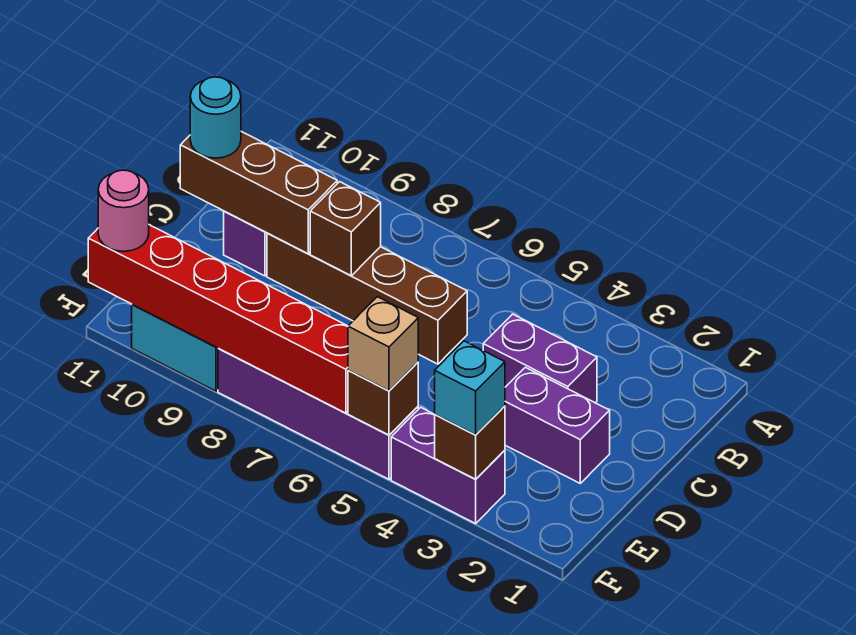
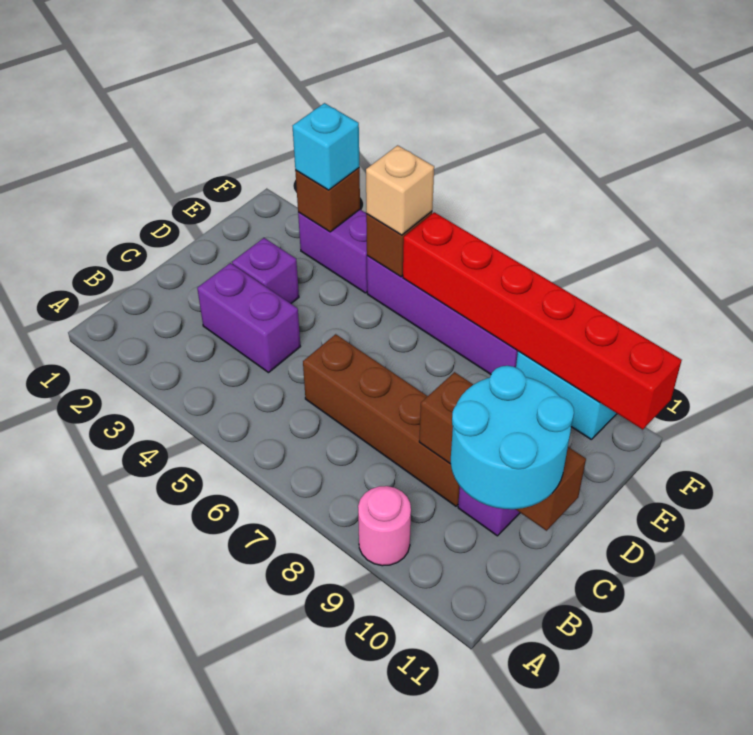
brown 1x1 brick [310,182,381,276] -> none
cyan 1x1 round brick [190,77,241,158] -> cyan 2x2 round brick [451,366,574,509]
purple 1x2 brick [505,367,610,483] -> purple 1x1 brick [232,238,299,303]
pink 1x1 round brick [98,170,149,251] -> pink 1x1 round brick moved to [358,486,411,566]

